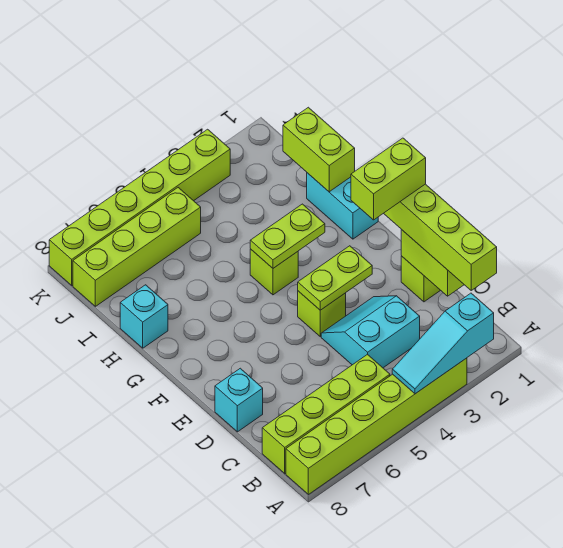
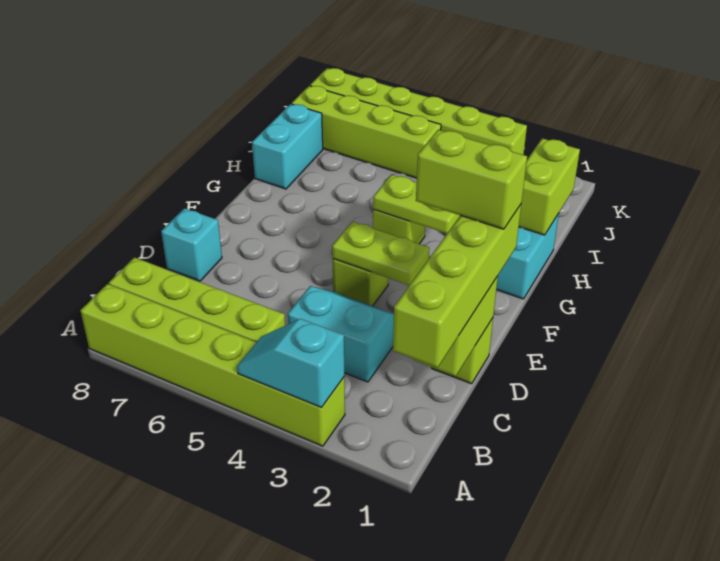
cyan 1x3 slope [392,293,494,394] -> cyan 1x2 slope [237,319,344,407]
cyan 1x1 brick [120,285,168,348] -> cyan 1x2 brick [252,104,323,189]

